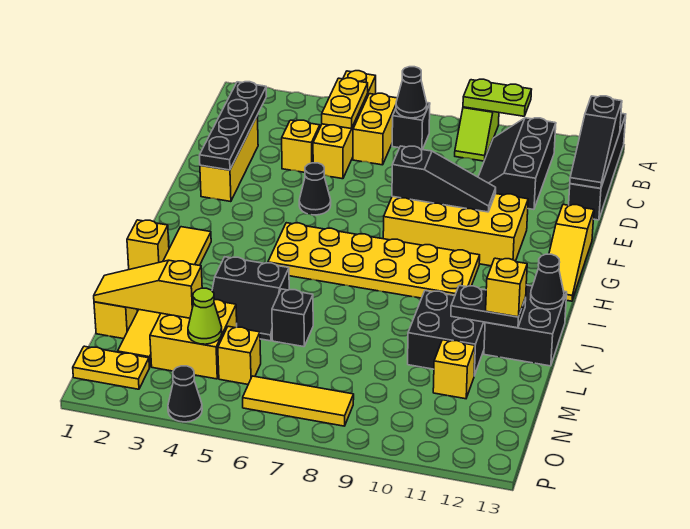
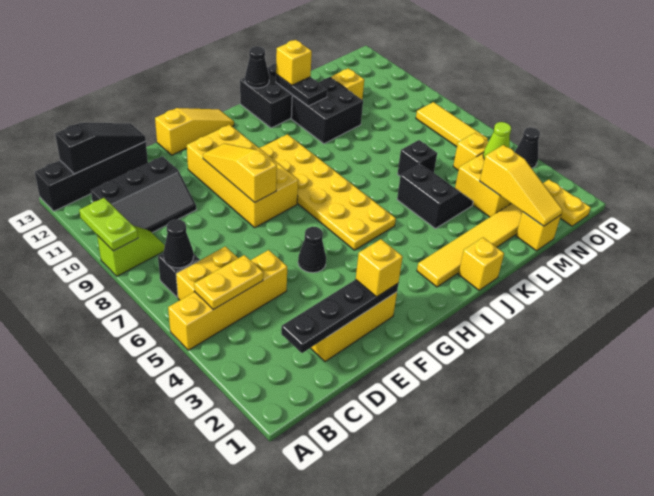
yellow 1x1 brick [282,120,320,172] -> yellow 1x1 brick moved to [356,239,403,297]
black 1x3 slope [392,146,496,212] -> yellow 1x3 slope [203,144,277,202]

